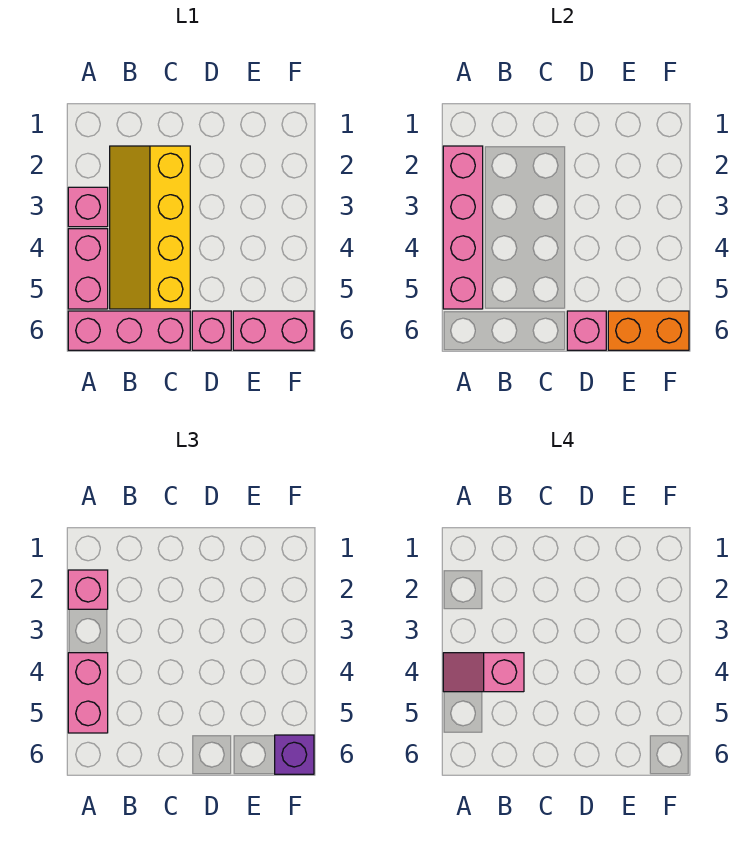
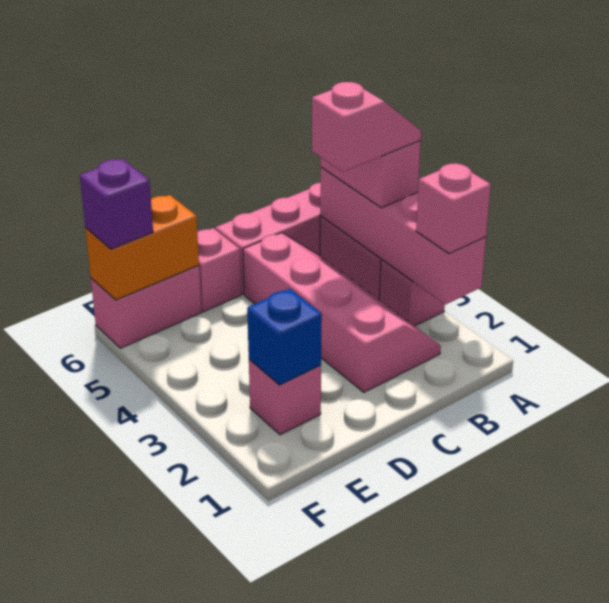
yellow 2x4 slope [110,146,190,309] -> pink 2x4 slope [243,233,441,392]
pink 1x1 brick [567,311,606,350] -> pink 1x1 brick moved to [249,360,321,435]
none -> blue 1x1 brick [247,289,322,385]

